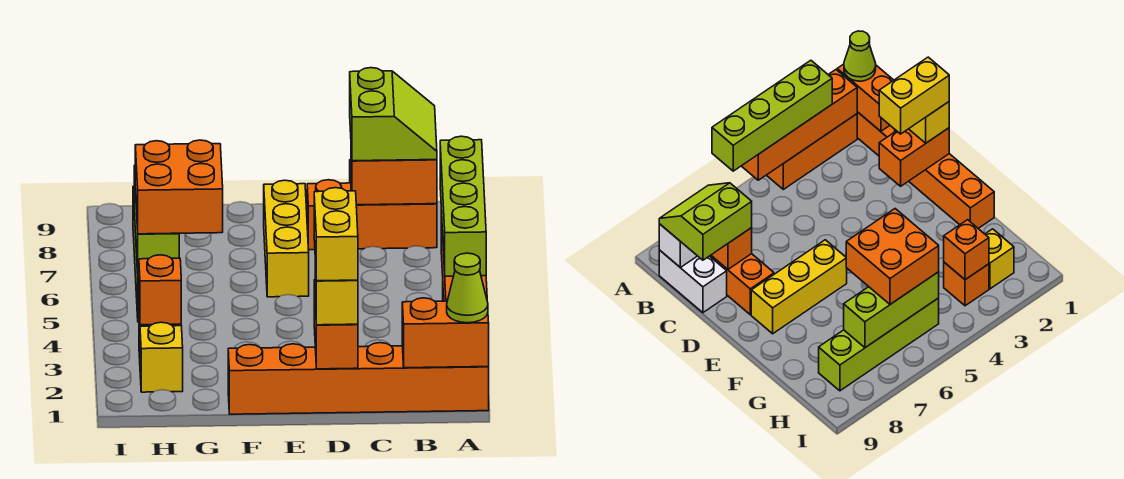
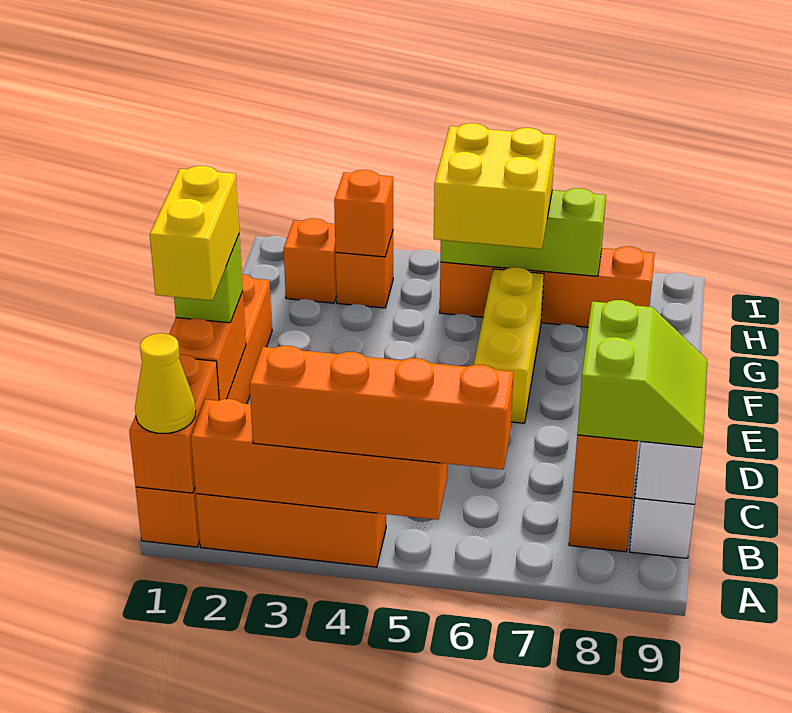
lime 1x1 cone [447,253,488,323] -> yellow 1x1 cone [135,333,196,433]
lime 1x4 brick [440,136,486,276] -> orange 1x4 brick [249,346,514,470]
lime 2x2 slope [350,68,437,161] -> lime 2x2 slope turned to [577,300,707,448]
orange 1x2 brick [314,280,358,369] -> orange 1x2 brick turned to [169,291,246,400]
yellow 1x1 brick [315,262,358,325] -> lime 1x1 brick [174,235,243,323]
yellow 1x2 brick [314,188,358,281] -> yellow 1x2 brick turned to [150,166,239,300]
yellow 1x3 brick [264,180,309,297] -> yellow 1x3 brick turned to [474,267,544,423]
orange 2x2 brick [135,140,223,234] -> yellow 2x2 brick [434,123,556,249]
yellow 1x1 brick [140,322,183,392] -> orange 1x1 brick [284,218,337,303]
lime 1x4 brick [819,298,939,391] -> orange 1x4 brick [440,246,655,327]

